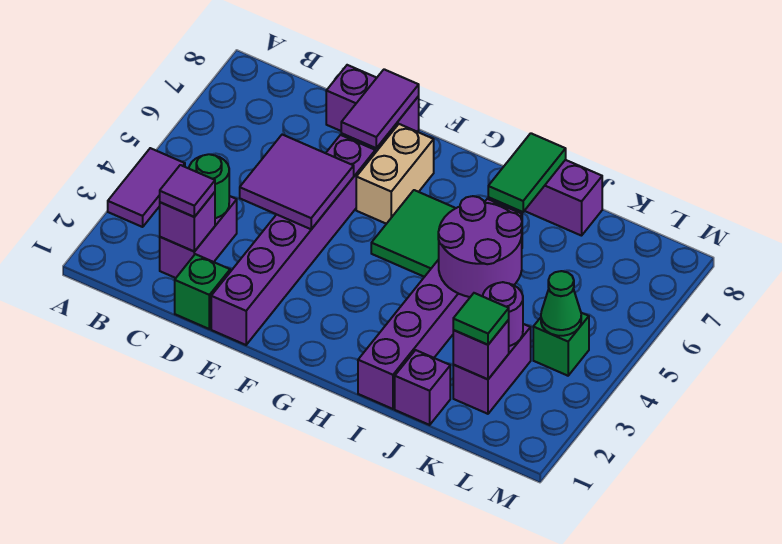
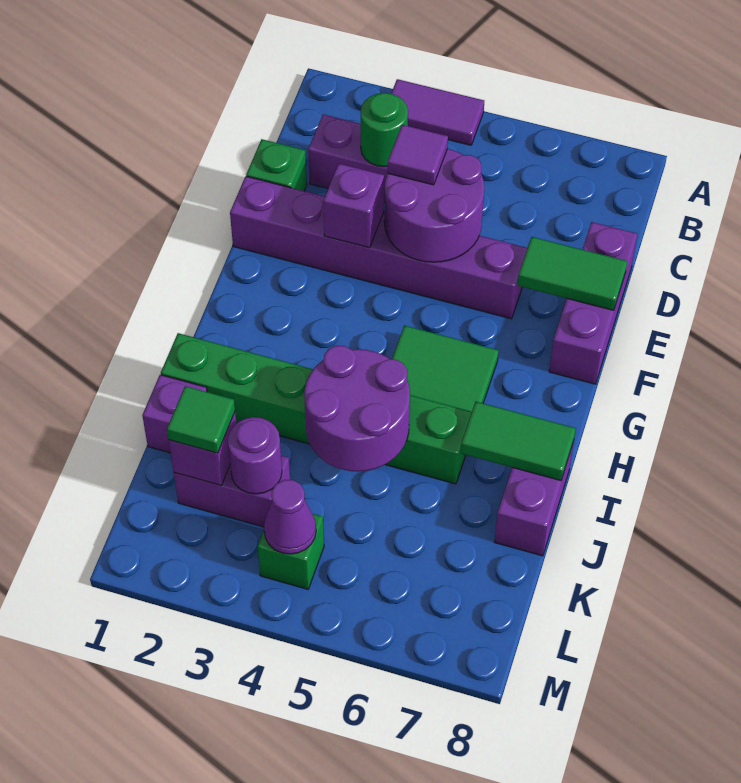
purple 1x1 brick [160,192,215,251] -> purple 1x1 brick moved to [323,164,384,248]
purple 1x1 tile [160,165,215,217] -> purple 1x1 tile moved to [387,125,448,185]
purple 2x2 tile [240,135,354,229] -> purple 2x2 round brick [384,149,484,262]
purple 1x2 brick [326,65,419,148] -> purple 1x3 brick [549,222,637,384]
purple 1x2 tile [341,69,419,148] -> green 1x2 tile [518,237,627,310]
tan 1x2 brick [356,124,434,224] -> none
purple 1x6 brick [358,199,522,409] -> green 1x6 brick [161,333,472,484]
green 1x1 cone [541,271,581,336] -> purple 1x1 cone [264,480,316,554]

